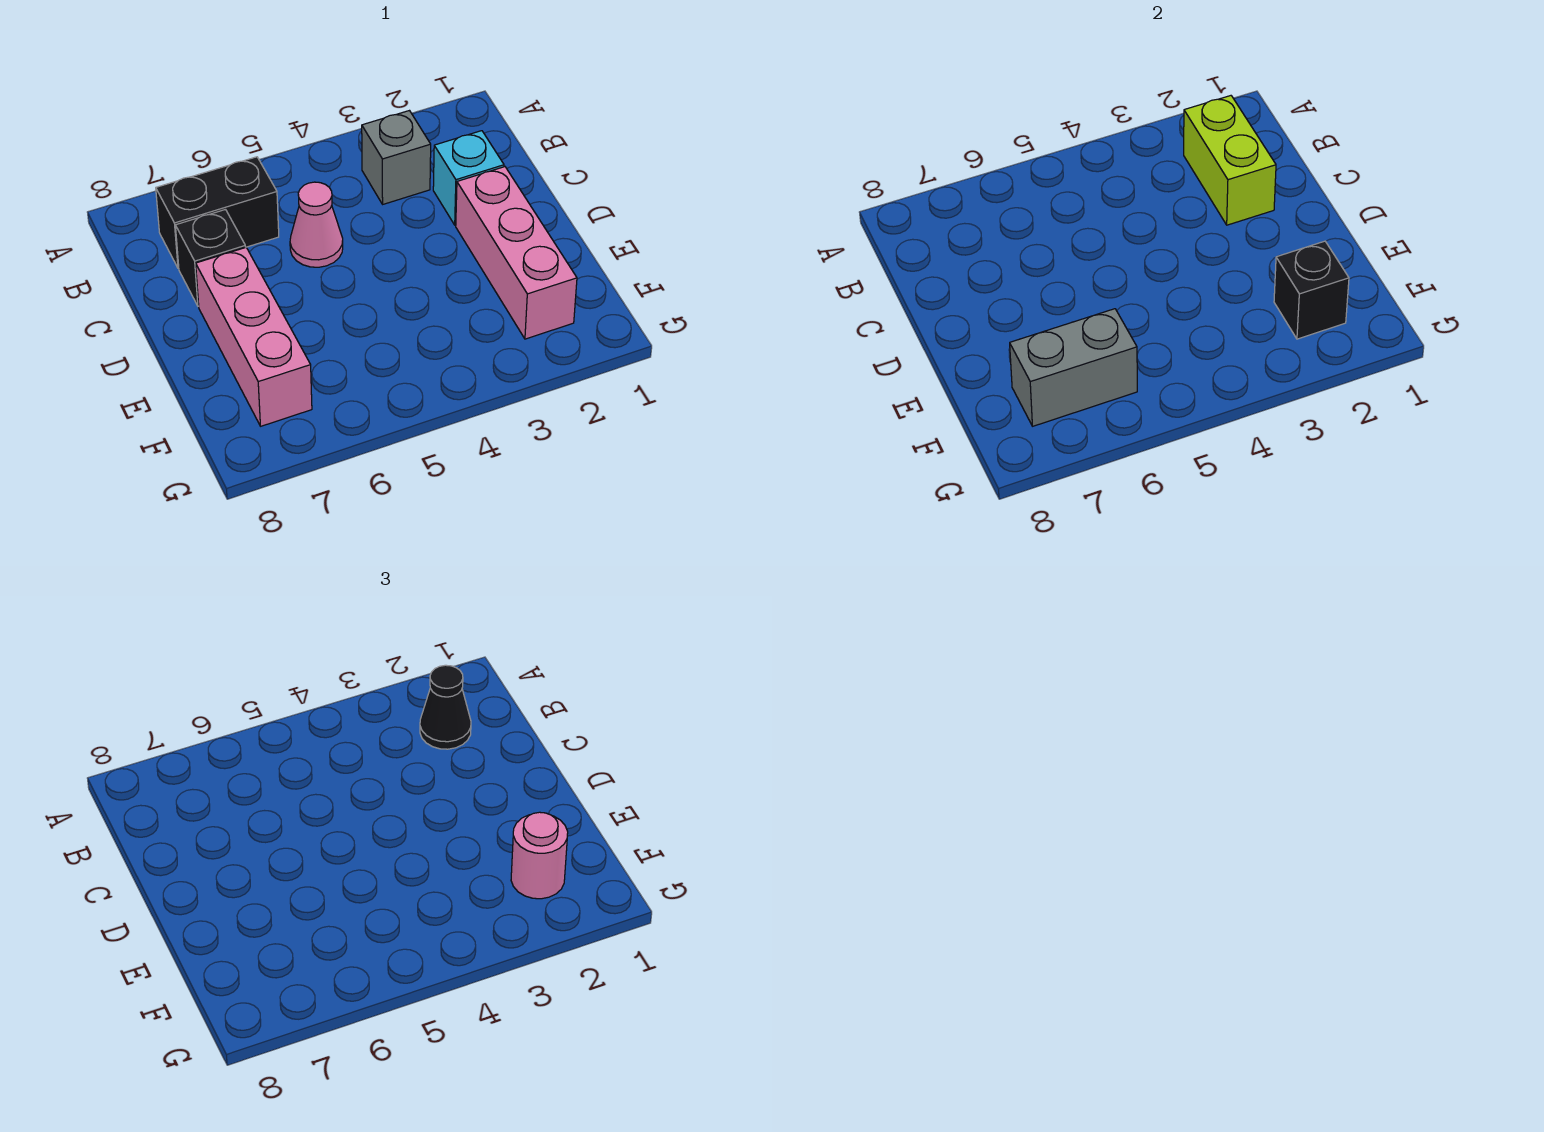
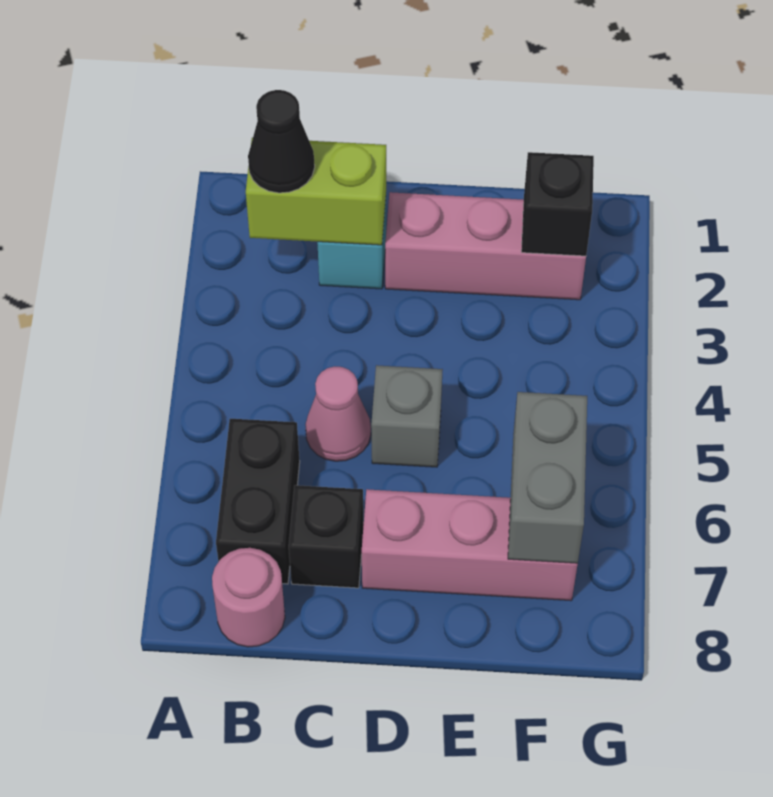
grey 1x1 brick [362,111,431,204] -> grey 1x1 brick moved to [371,365,443,467]
pink 1x1 round brick [511,812,568,899] -> pink 1x1 round brick moved to [212,548,285,647]

